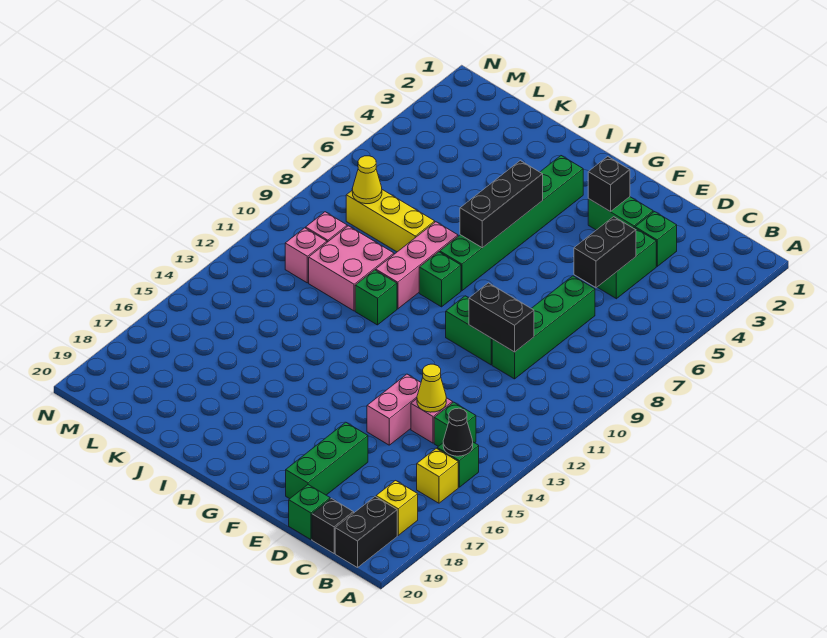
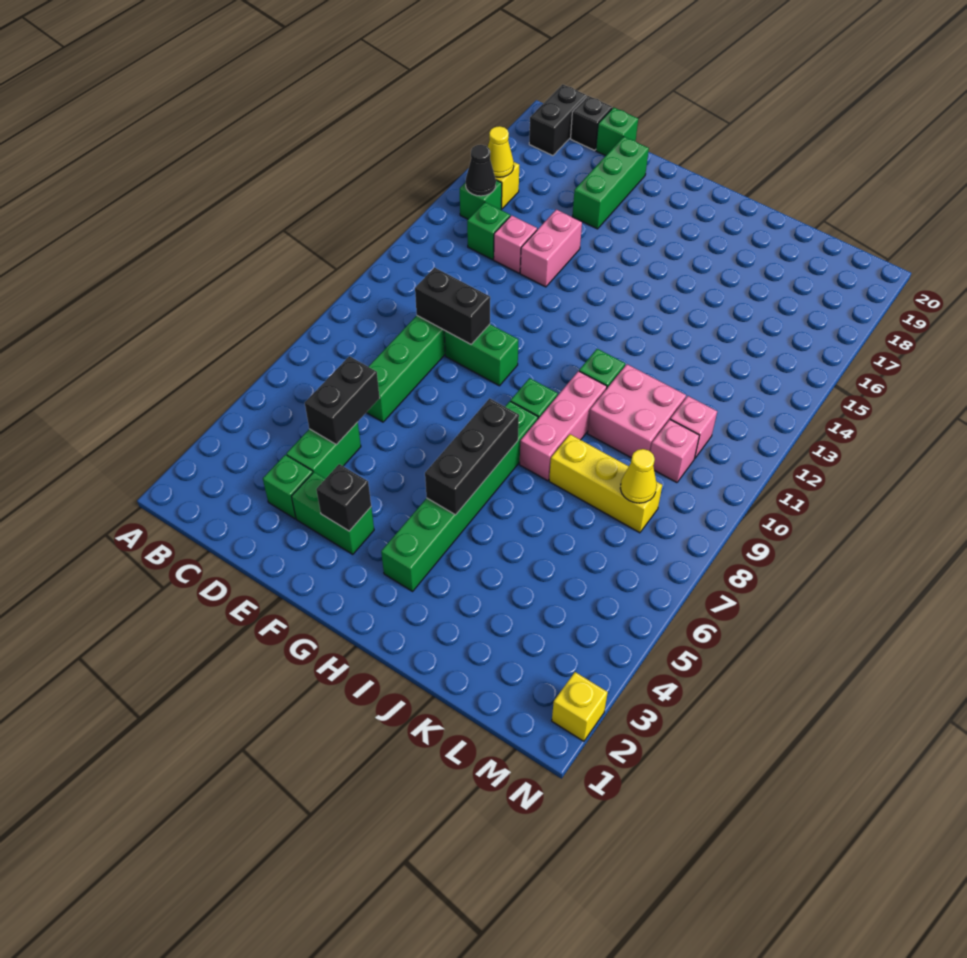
yellow 1x1 brick [376,481,418,535] -> yellow 1x1 brick moved to [552,672,608,741]
yellow 1x1 cone [417,364,446,412] -> yellow 1x1 cone moved to [488,126,514,177]

